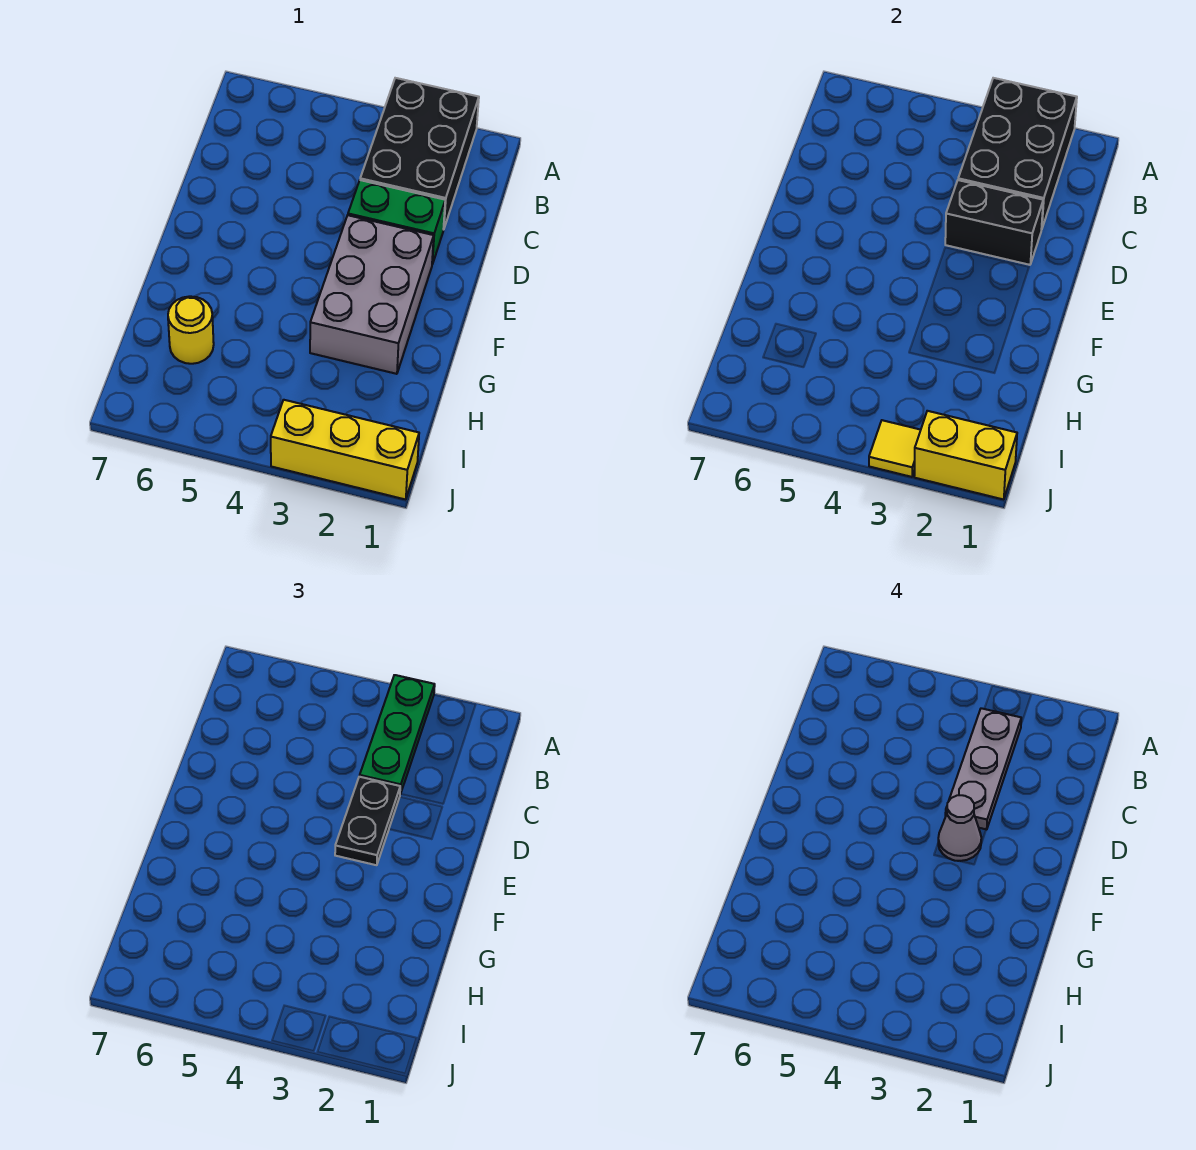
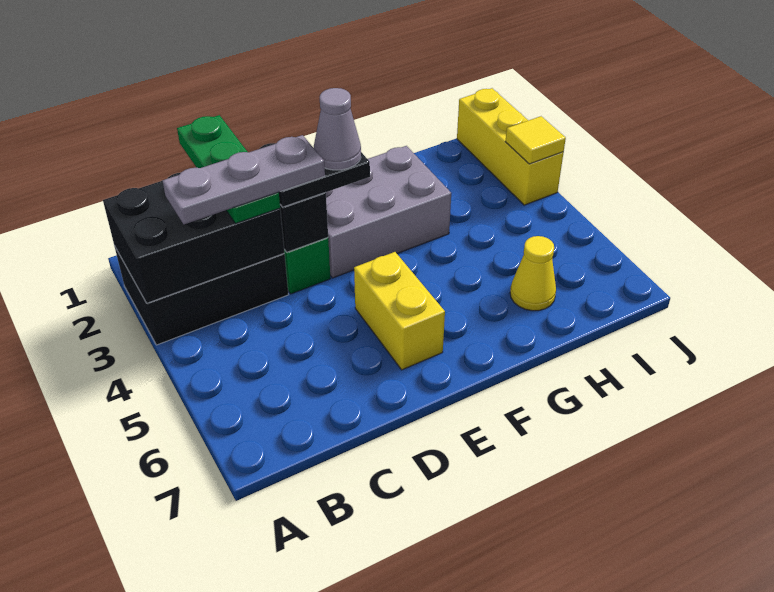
green 1x3 plate [360,675,435,794] -> green 1x3 plate turned to [177,115,280,224]
yellow 1x1 round brick [168,296,214,364] -> yellow 1x1 cone [510,236,556,311]
yellow 1x2 brick [914,411,1017,500] -> yellow 1x2 brick moved to [354,252,445,370]

